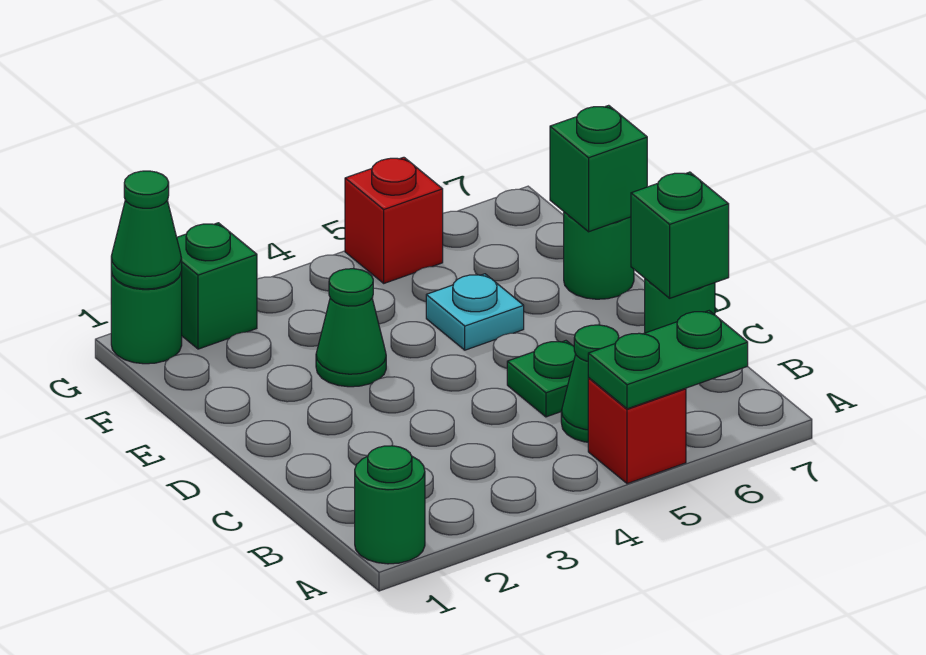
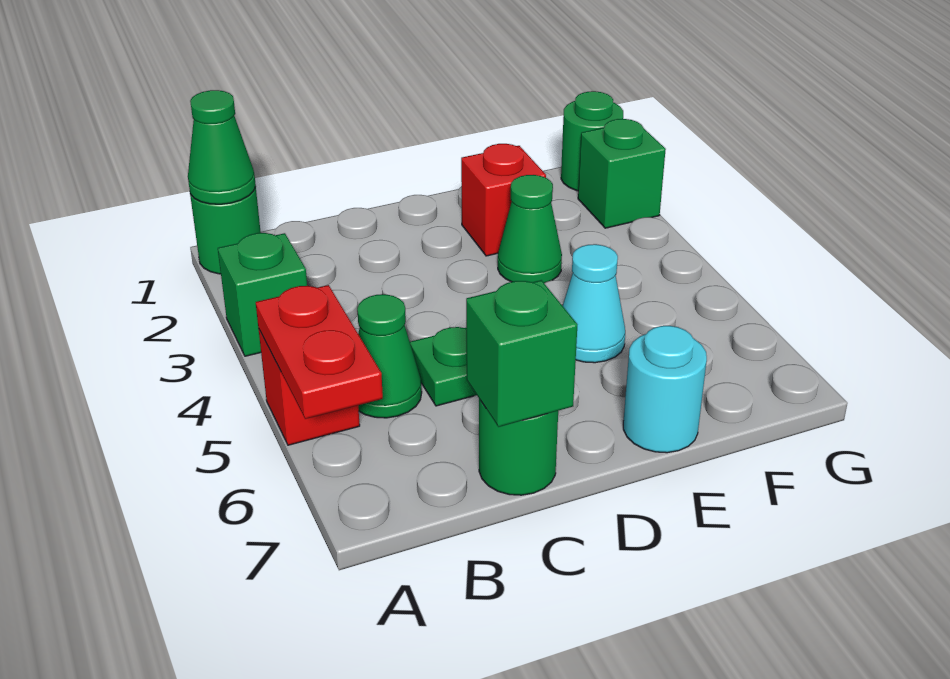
green 1x2 plate [588,311,748,409] -> red 1x2 plate [256,285,383,419]
cyan 1x1 plate [426,274,524,350] -> cyan 1x1 cone [563,244,625,363]
green 1x1 round brick [564,212,634,299] -> cyan 1x1 round brick [623,326,707,453]
green 1x1 brick [550,105,647,232] -> green 1x1 brick moved to [218,233,307,356]
green 1x1 cone [111,171,182,289] -> green 1x1 cone moved to [188,90,256,204]
red 1x1 brick [345,157,443,283] -> red 1x1 brick moved to [461,144,546,256]

